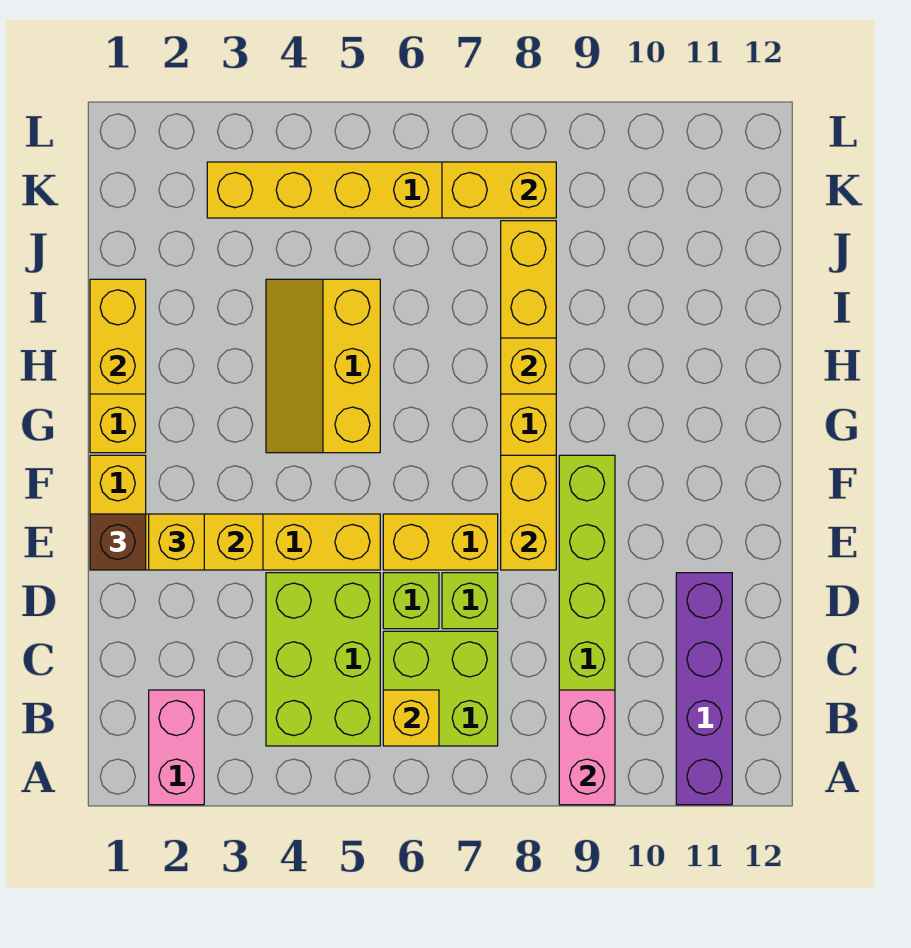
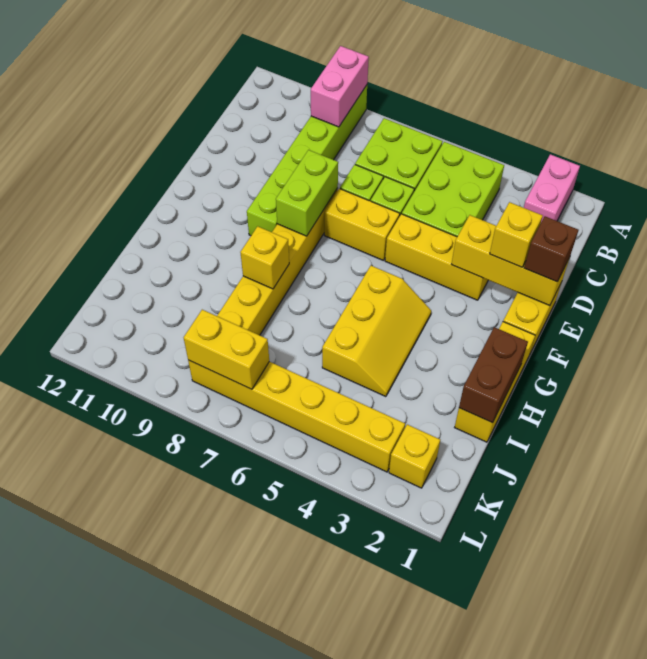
purple 1x4 brick [676,573,732,805] -> none
yellow 1x1 brick [383,690,439,746] -> yellow 1x1 brick moved to [389,424,440,488]
yellow 1x2 brick [501,455,556,570] -> lime 1x2 brick [276,150,338,236]
yellow 1x2 brick [90,279,146,394] -> brown 1x2 brick [459,327,528,423]

